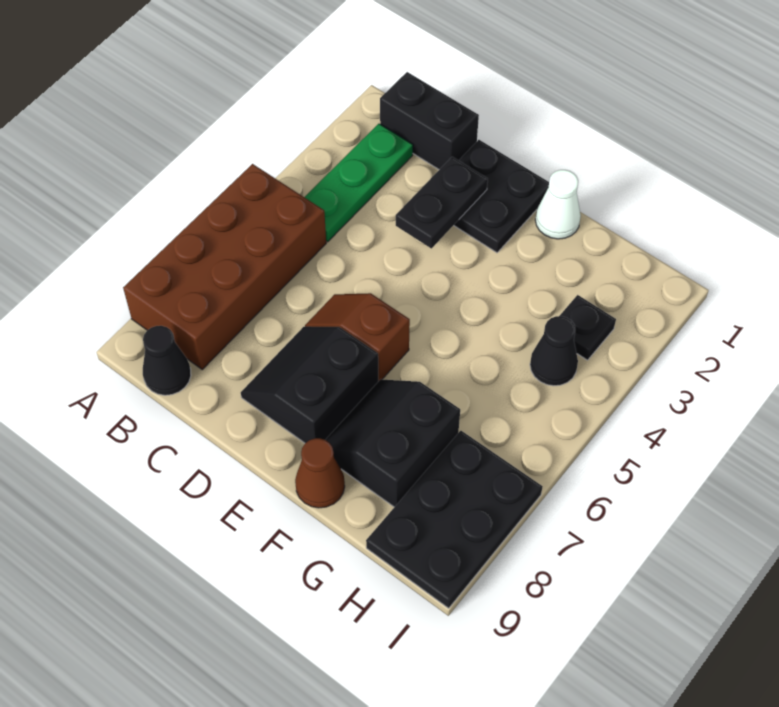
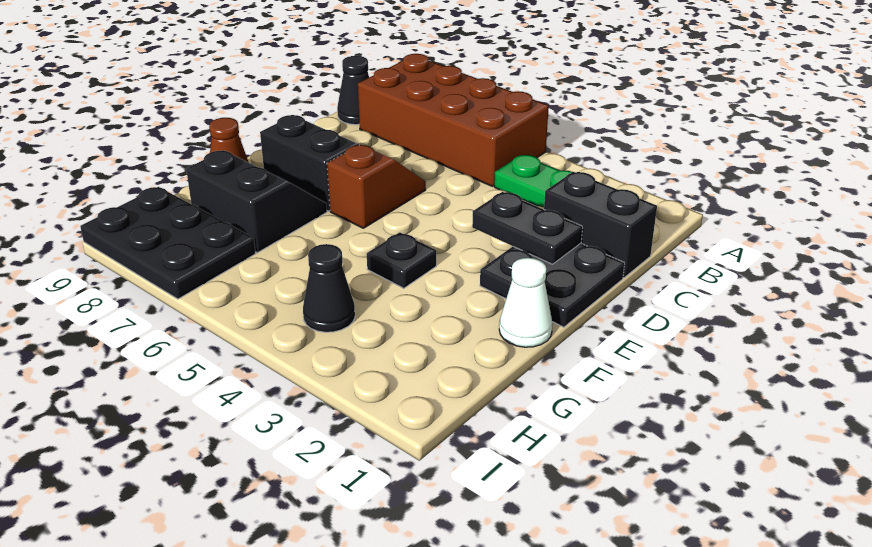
black 1x2 brick [380,72,479,170] -> black 1x2 brick turned to [544,172,657,278]
black 1x1 plate [560,295,616,360] -> black 1x1 plate moved to [367,232,436,288]

